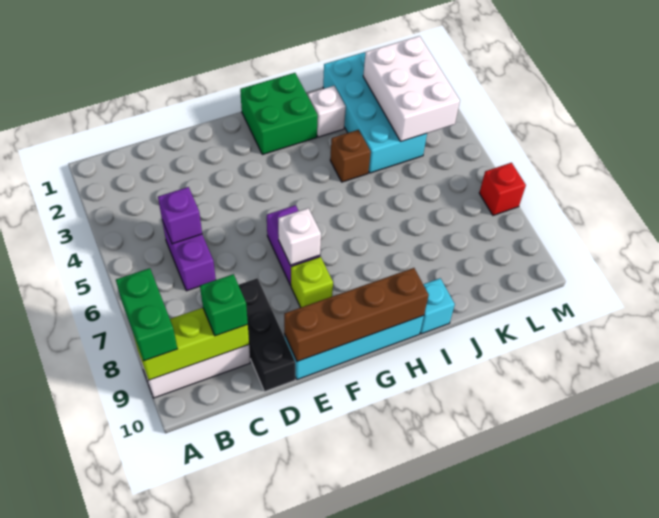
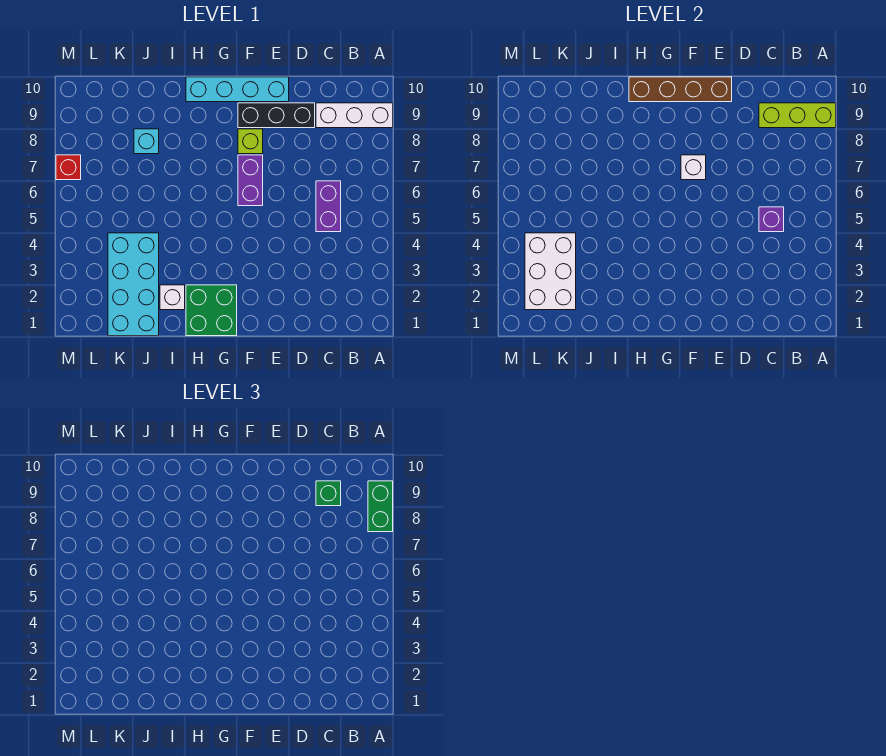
black 1x3 brick [239,278,295,392] -> black 1x3 brick turned to [238,103,315,128]
brown 1x1 brick [330,130,371,182] -> none
cyan 1x1 brick [420,278,455,334] -> cyan 1x1 brick moved to [134,129,159,154]

